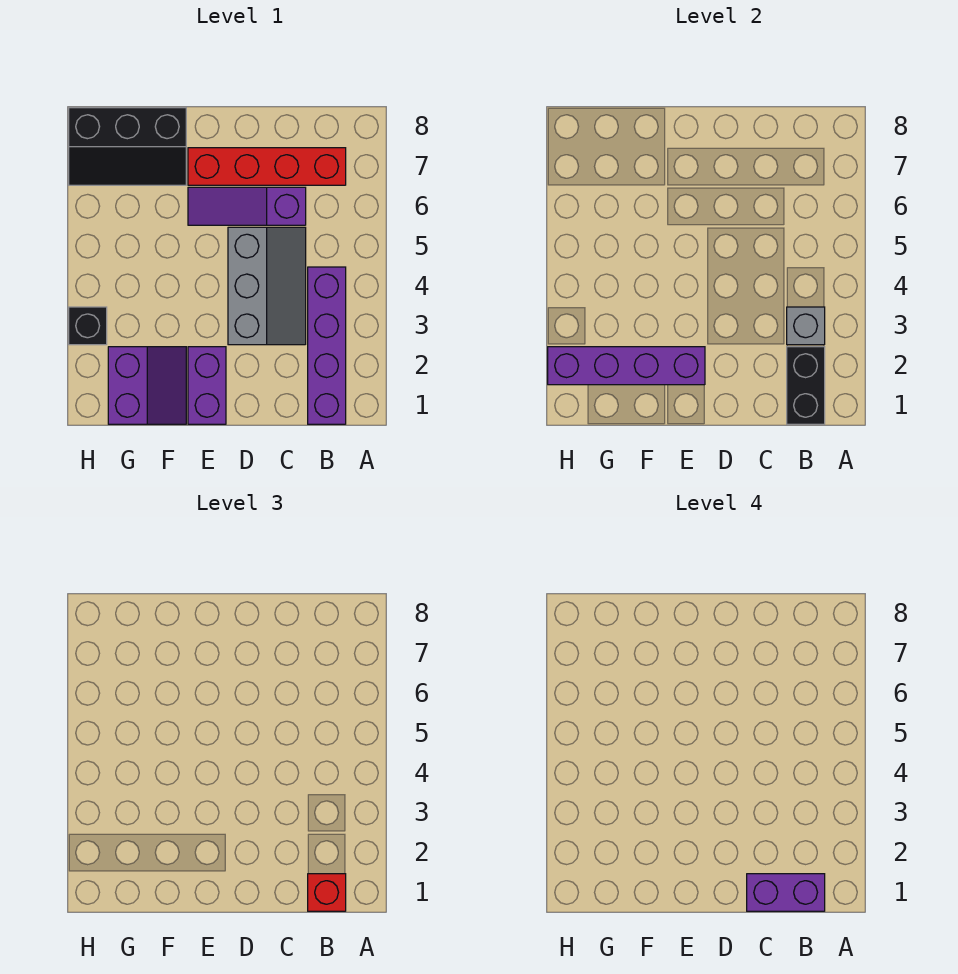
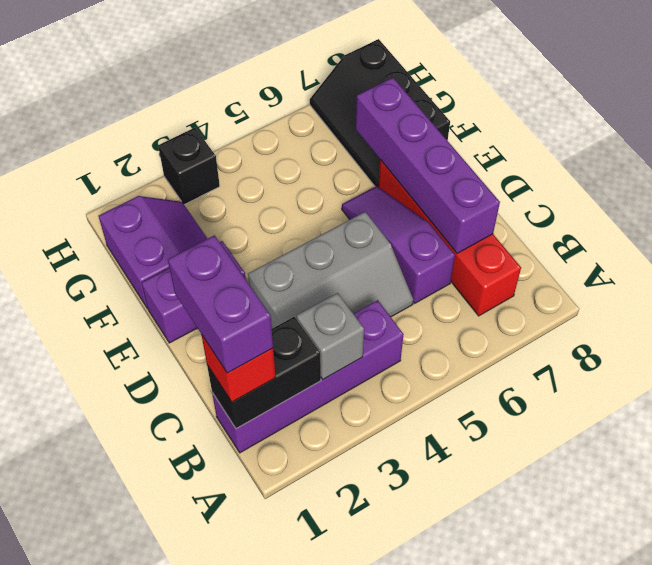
purple 1x4 brick [548,347,705,385] -> purple 1x4 brick moved to [356,78,500,253]
purple 2x2 slope [108,347,186,424] -> purple 2x2 slope turned to [99,196,207,309]

